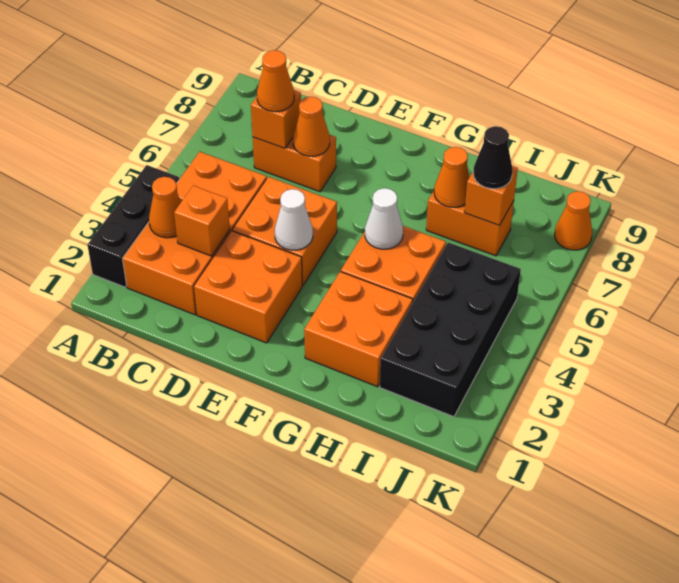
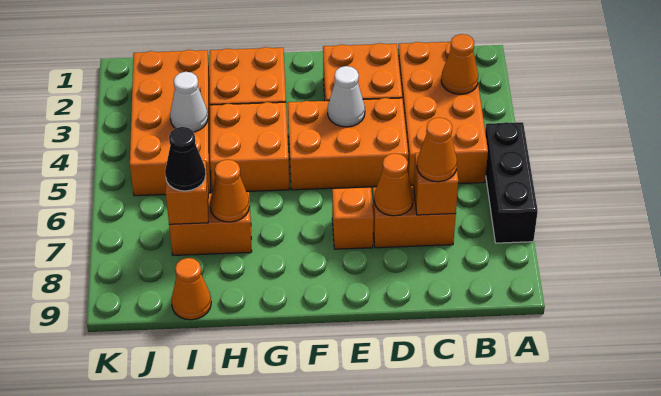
black 1x3 brick [87,165,179,287] -> black 1x3 brick moved to [485,122,538,243]
orange 1x1 brick [174,186,230,256] -> orange 1x1 brick moved to [332,187,374,249]
orange 2x2 brick [232,177,337,285] -> orange 2x3 brick [288,98,408,190]
white 1x1 cone [365,188,403,249] -> white 1x1 cone moved to [170,72,208,132]
black 2x4 brick [380,242,521,417] -> orange 2x4 brick [130,50,211,196]
orange 1x1 cone [555,191,592,250] -> orange 1x1 cone moved to [171,258,211,320]

